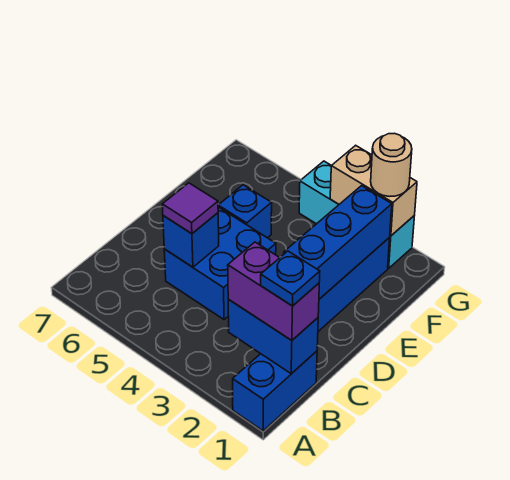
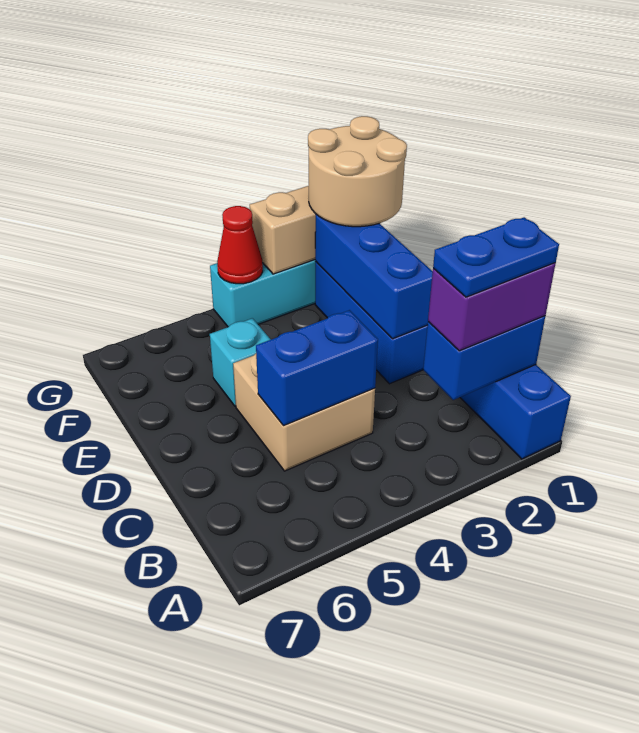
blue 1x1 plate [261,251,320,306] -> blue 1x2 plate [433,217,559,297]
blue 2x2 brick [164,207,276,320] -> tan 2x2 brick [233,354,375,471]
blue 1x1 brick [163,213,219,267] -> blue 1x2 brick [256,310,378,426]
purple 1x1 tile [162,183,218,234] -> none
blue 1x1 brick [218,185,272,238] -> cyan 1x1 brick [210,318,271,406]
tan 1x1 round brick [371,133,412,197] -> tan 2x2 round brick [308,116,407,227]
none -> red 1x1 cone [217,206,263,284]

